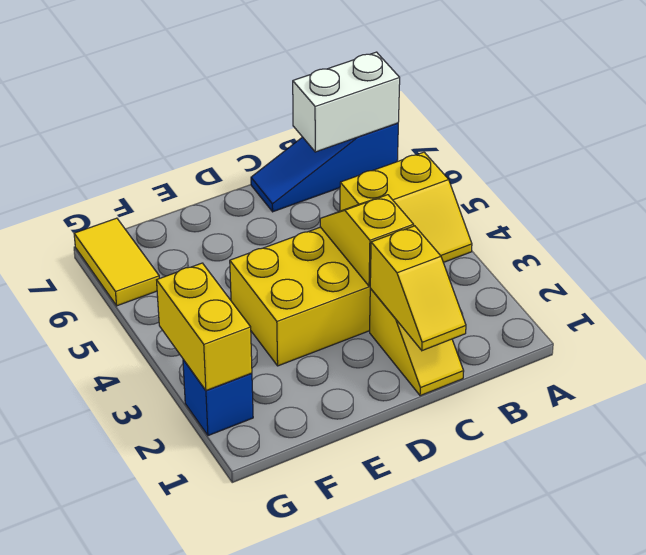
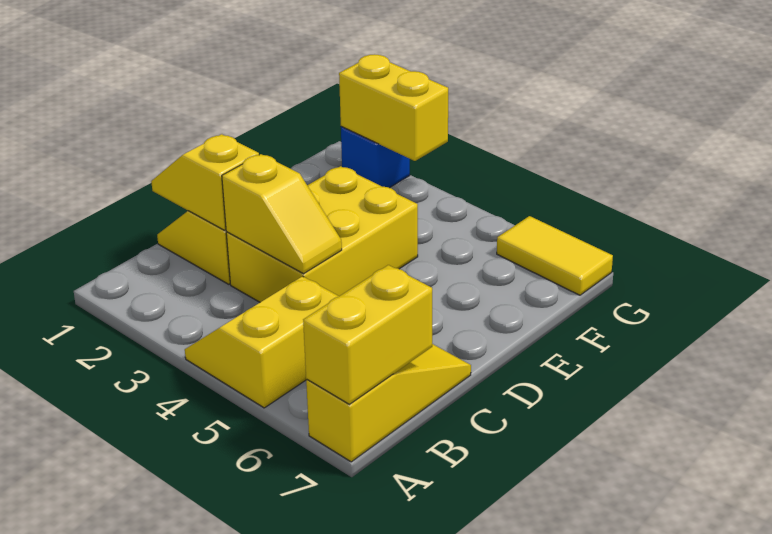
blue 1x3 slope [251,123,398,212] -> yellow 1x3 slope [306,344,471,462]
white 1x2 brick [293,52,400,152] -> yellow 1x2 brick [303,265,432,404]

